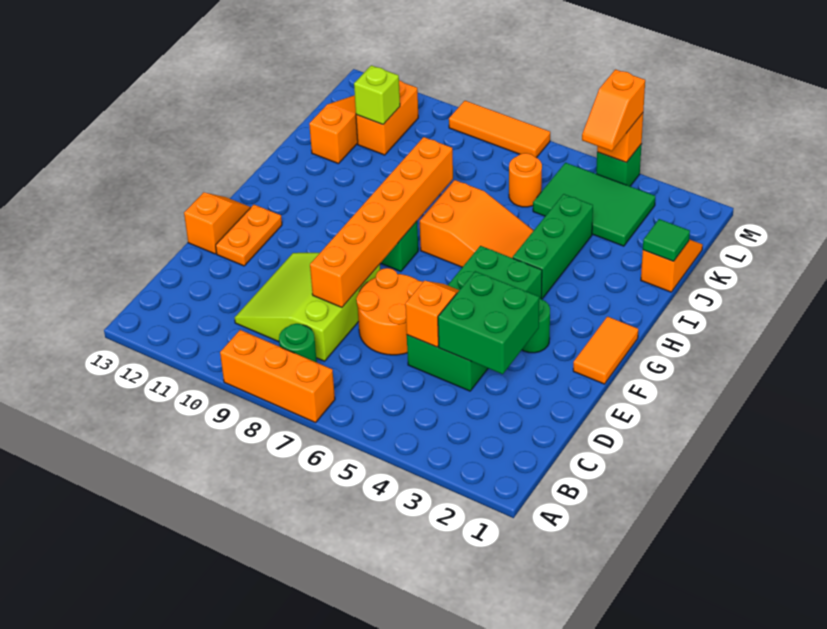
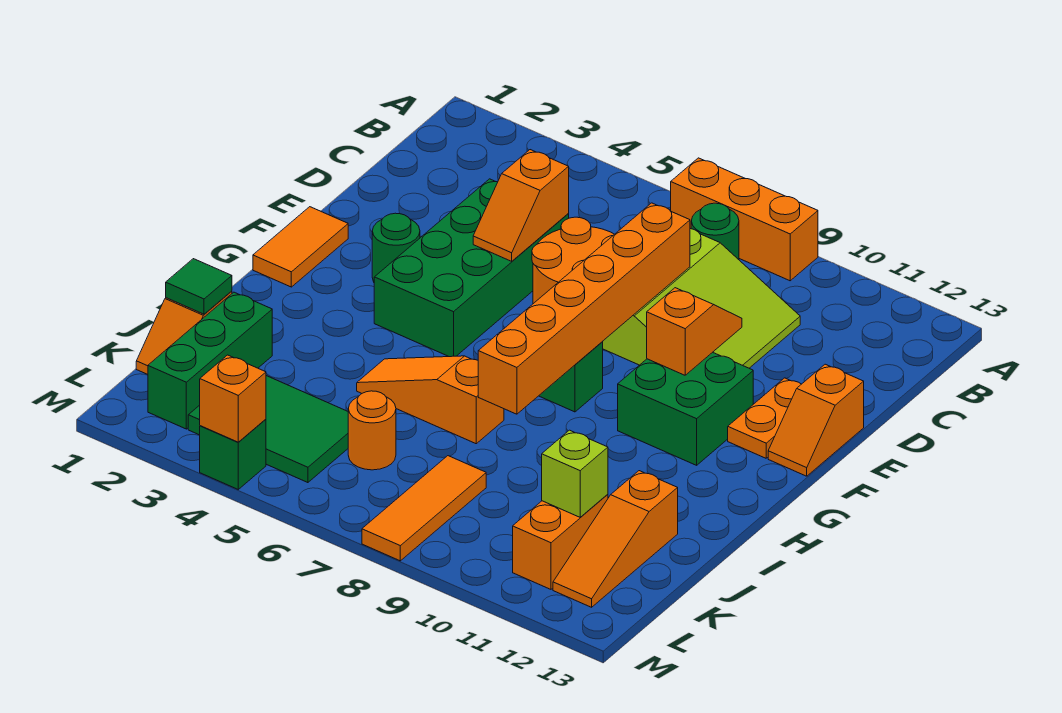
green 2x2 brick [438,271,539,374] -> green 2x2 brick moved to [618,352,753,465]
green 1x3 brick [513,194,593,299] -> green 1x3 brick moved to [148,292,272,429]
orange 2x3 slope [420,180,534,267] -> orange 1x3 slope [357,356,504,444]
orange 1x2 slope [582,69,645,151] -> orange 1x2 slope moved to [647,288,742,375]
orange 1x3 tile [449,101,550,158] -> orange 1x3 tile turned to [362,456,486,561]

